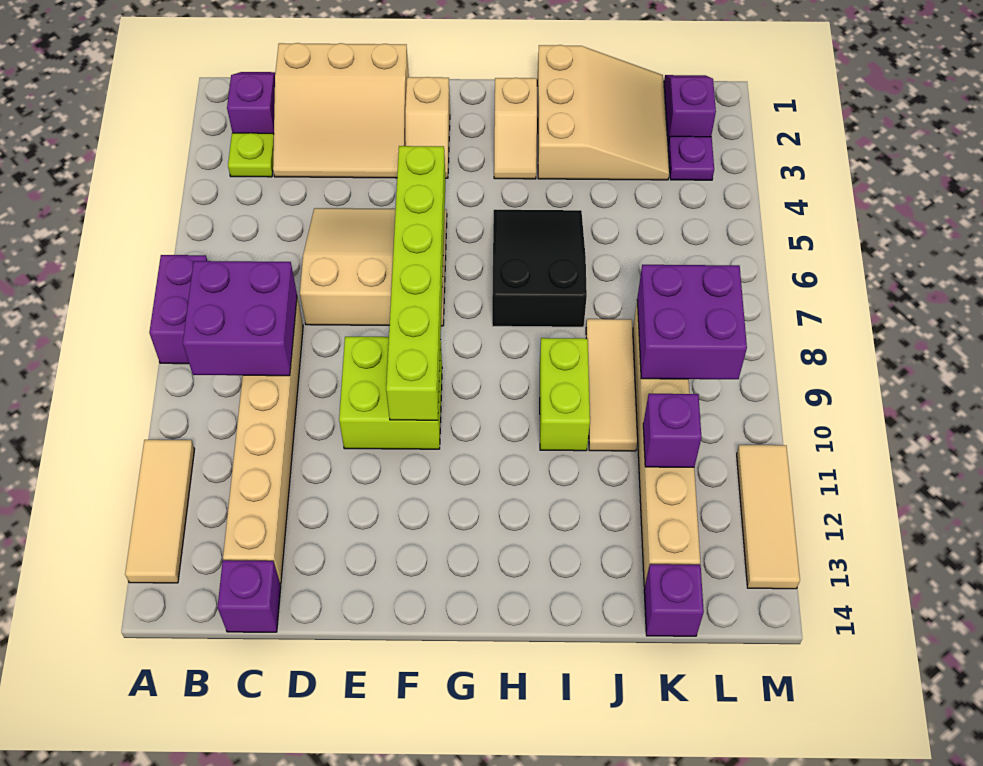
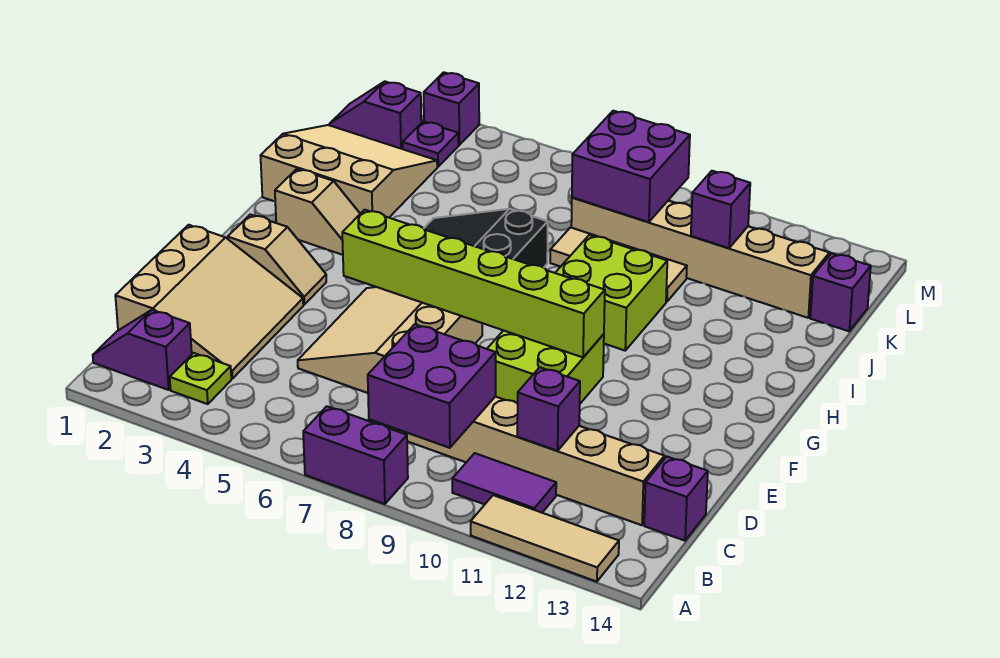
none -> purple 1x2 tile [452,453,556,513]
none -> purple 1x1 brick [517,367,580,451]
lime 1x2 brick [540,338,590,451] -> lime 2x2 brick [555,235,667,351]
none -> purple 1x1 brick [424,72,479,145]
tan 1x3 tile [737,445,800,589] -> none

